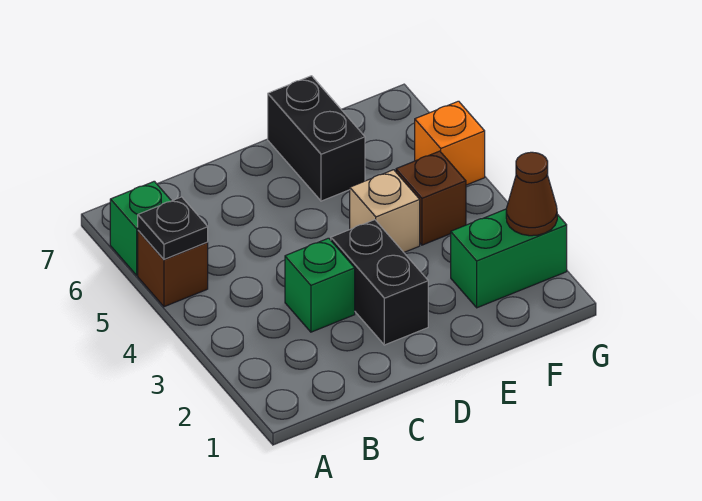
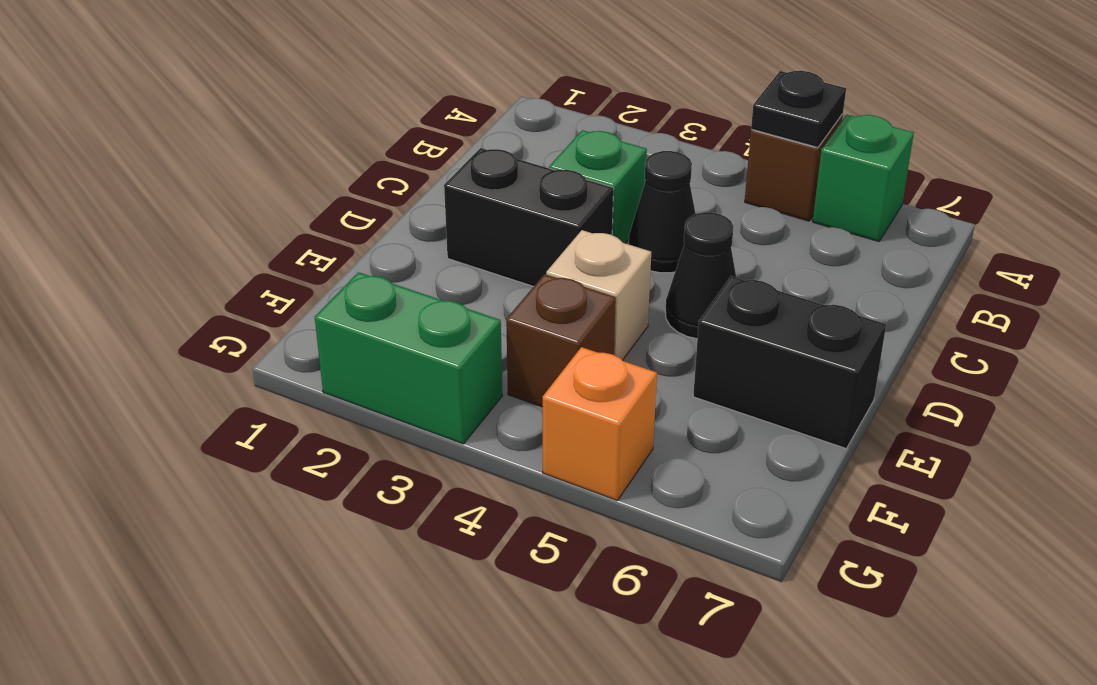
none -> black 1x1 cone [629,151,696,273]
none -> black 1x1 cone [665,212,736,339]
green 1x2 brick [451,209,567,308] -> green 1x2 brick turned to [315,272,502,444]
brown 1x1 cone [506,152,557,236] -> none

